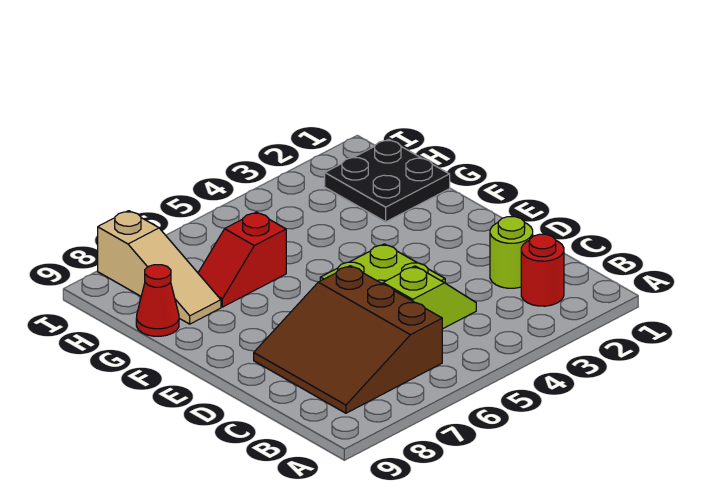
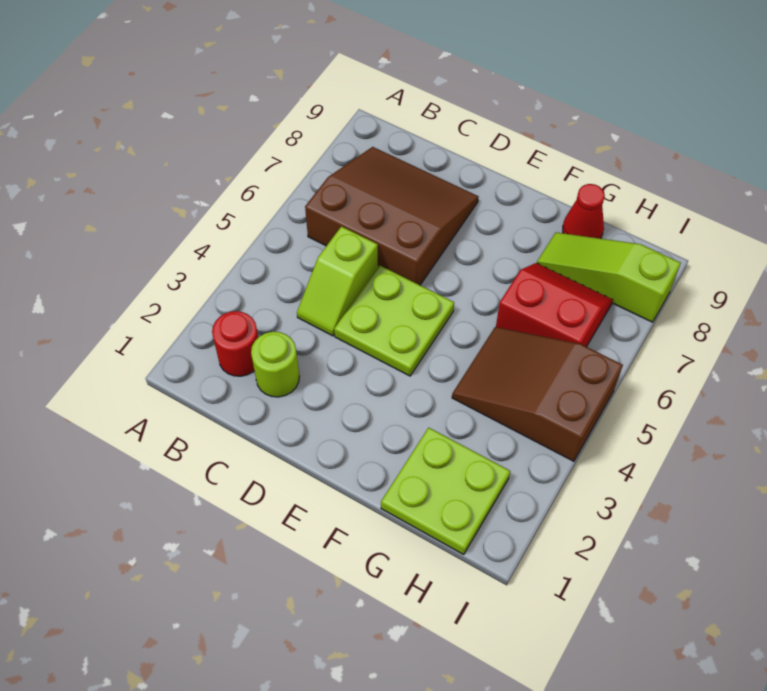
black 2x2 plate [325,139,450,222] -> lime 2x2 plate [381,428,510,555]
none -> brown 2x3 slope [452,327,623,461]
red 1x2 slope [198,212,286,307] -> red 2x2 slope [496,263,613,347]
tan 1x3 slope [98,211,221,324] -> lime 1x3 slope [537,232,681,322]

